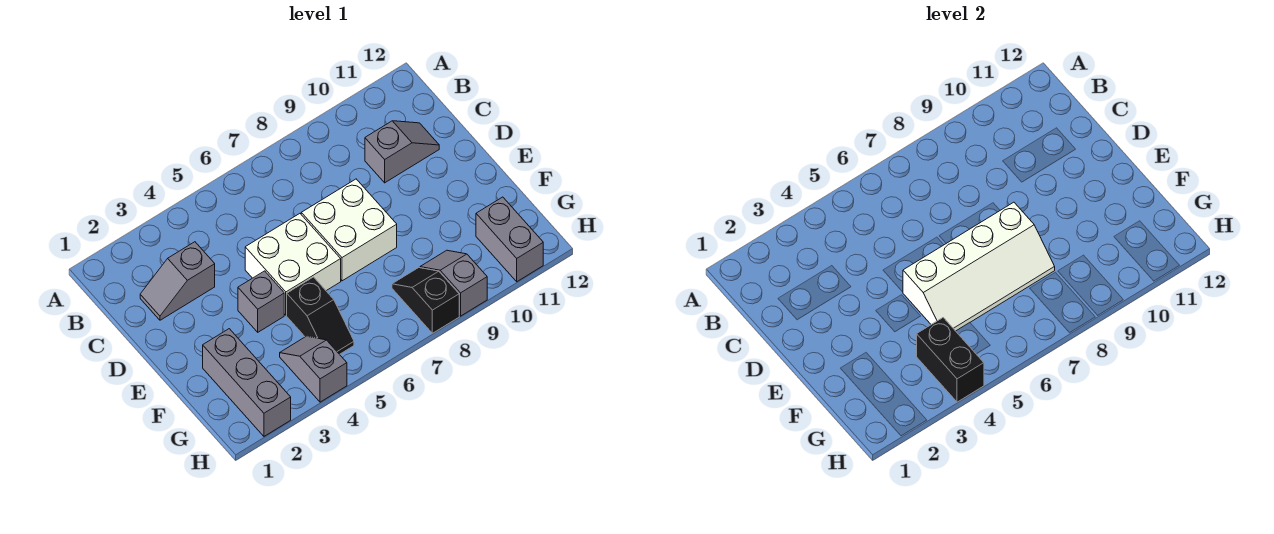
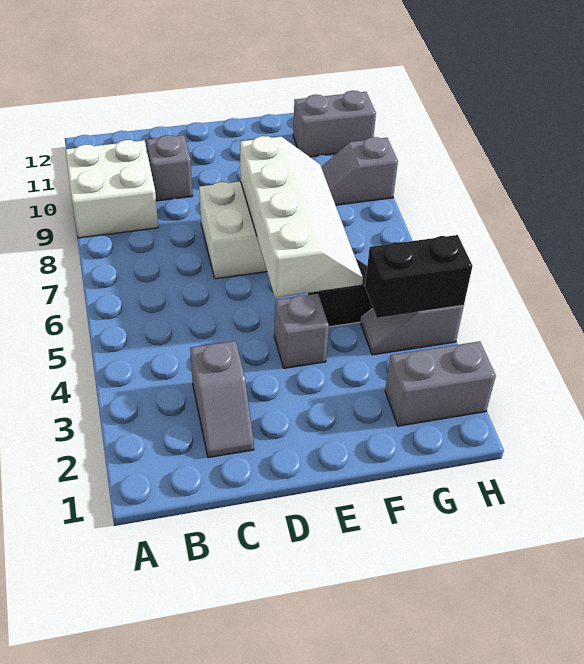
white 2x2 brick [245,214,341,315] -> white 2x2 brick moved to [66,140,158,238]
grey 1x3 brick [203,329,291,436] -> grey 1x2 brick [385,341,496,426]
black 1x2 slope [392,268,459,333] -> none

